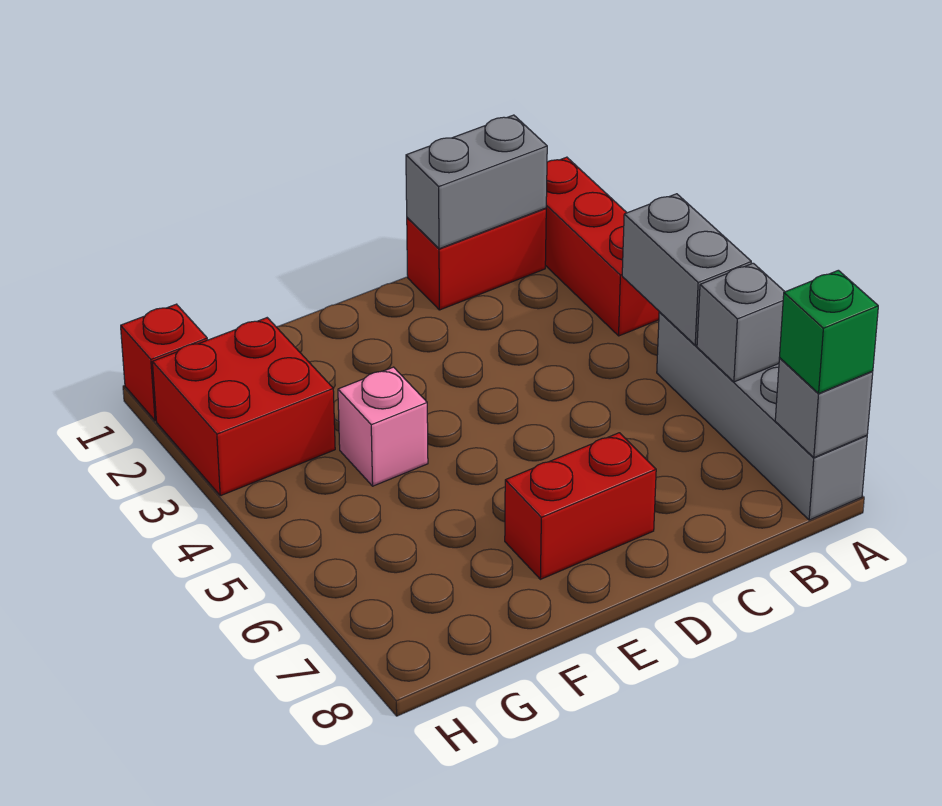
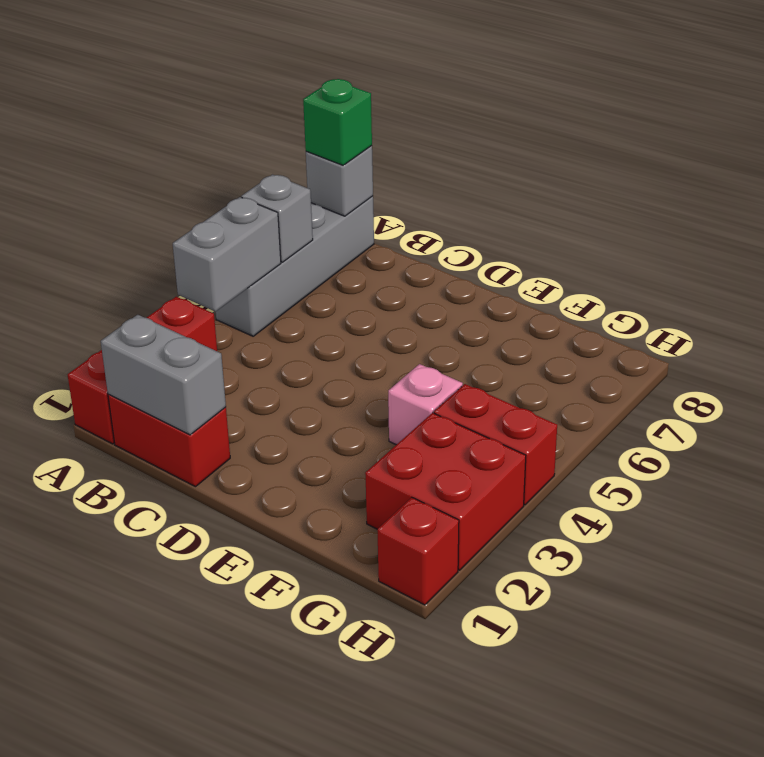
red 1x2 brick [505,433,656,579] -> red 1x2 brick moved to [434,384,557,505]

